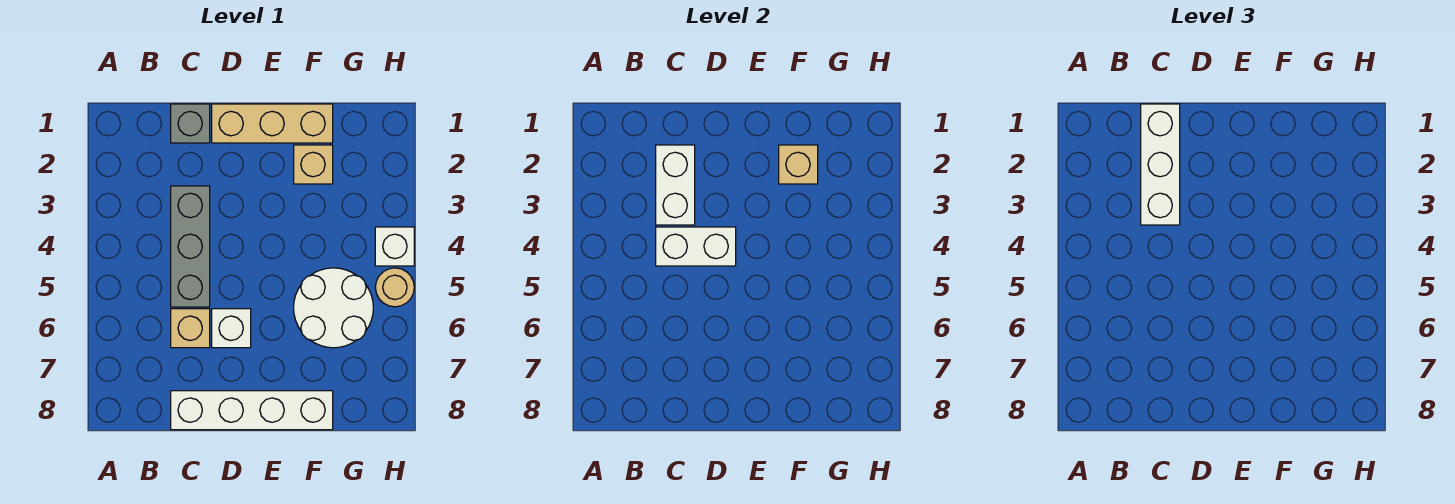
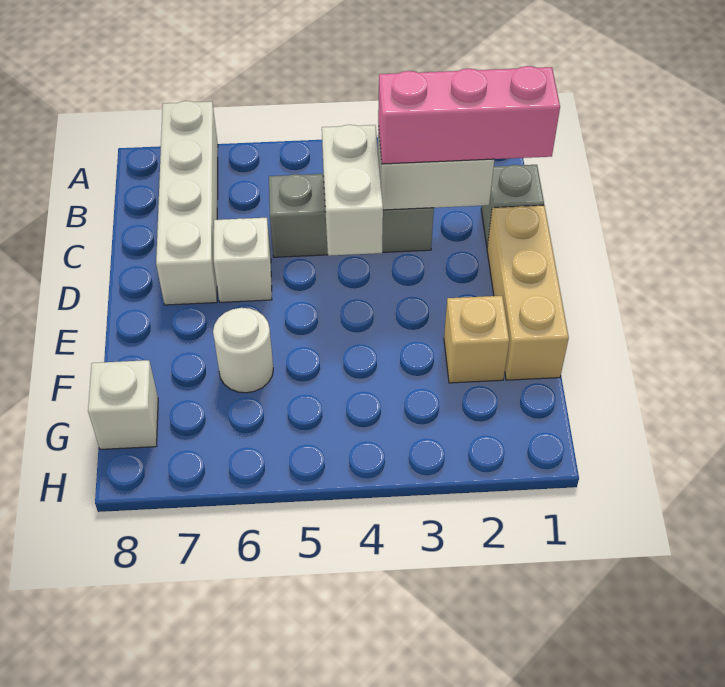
white 1x3 brick [1141,104,1180,225] -> pink 1x3 brick [378,66,560,164]
tan 1x1 brick [171,309,210,348] -> none
white 1x4 brick [171,391,333,430] -> white 1x4 brick moved to [156,101,218,305]
tan 1x1 brick [779,145,818,184] -> none
white 2x2 round brick [294,268,373,348] -> white 1x1 round brick [213,308,273,393]
white 1x1 brick [375,227,414,266] -> white 1x1 brick moved to [88,360,158,449]
tan 1x1 round brick [375,268,414,307] -> none

